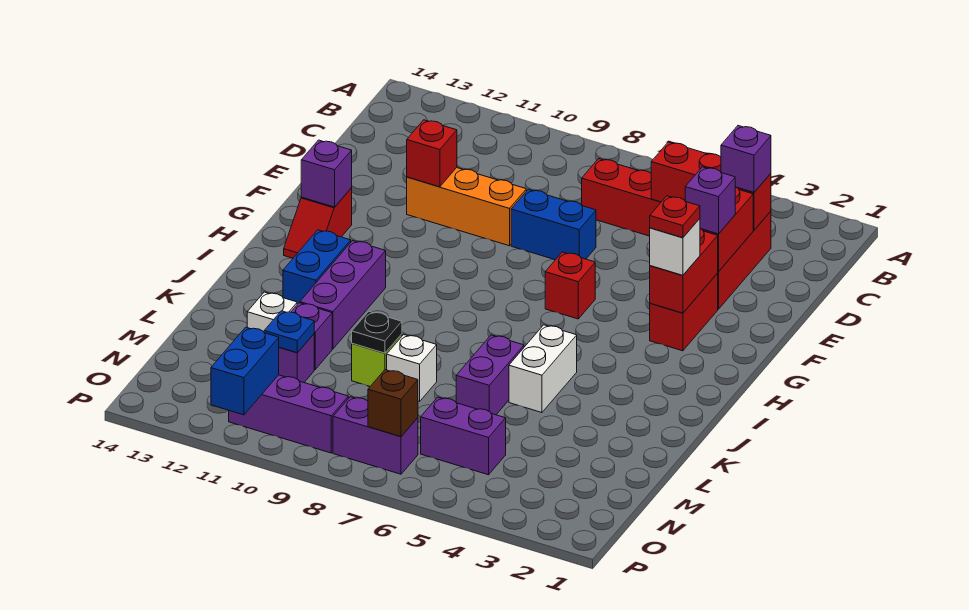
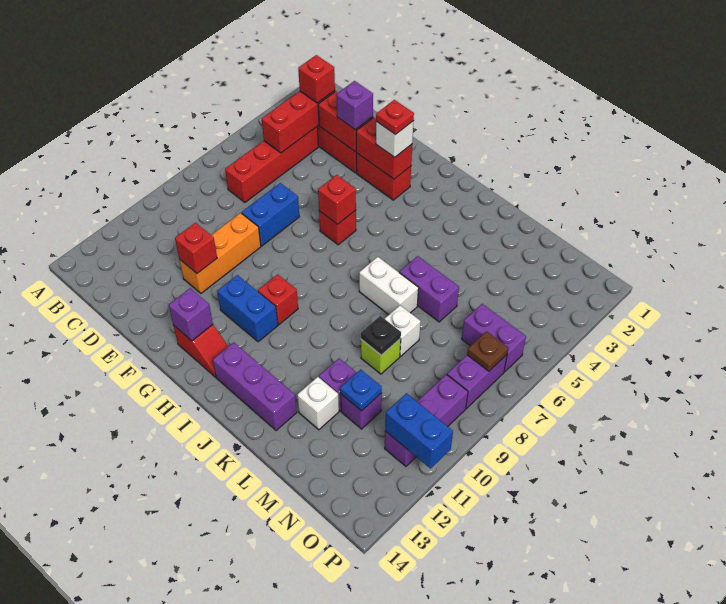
purple 1x1 brick [721,126,771,192] -> red 1x1 brick [298,55,335,103]
none -> red 1x1 brick [318,175,356,224]
none -> red 1x1 brick [258,274,298,325]
purple 1x3 brick [300,241,386,349] -> purple 1x3 brick moved to [213,342,297,431]
blue 1x2 brick [283,230,351,304] -> blue 1x2 brick moved to [217,275,278,342]
white 1x2 brick [509,325,577,413] -> white 1x2 brick moved to [359,257,419,315]
purple 1x2 brick [421,397,506,475] -> purple 1x2 brick turned to [462,304,526,372]
brown 1x1 brick [368,370,418,437] -> brown 1x1 plate [467,331,508,371]

